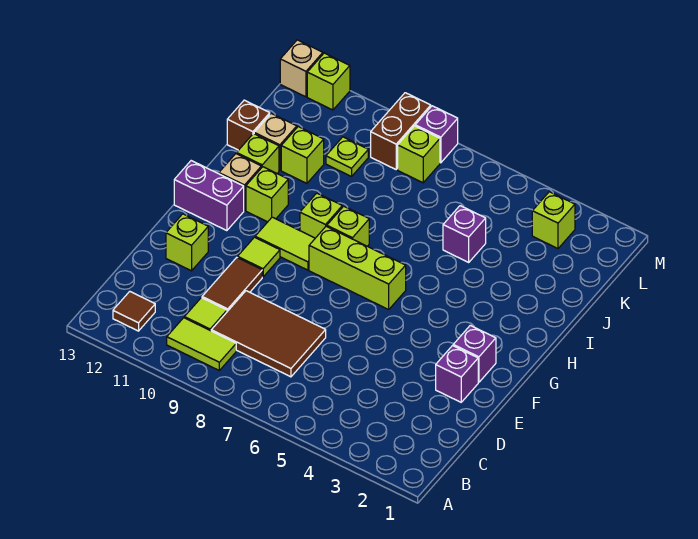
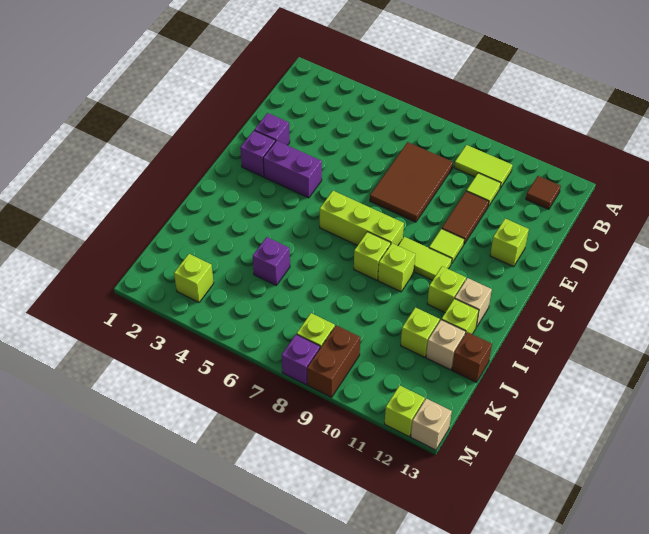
brown 2x3 tile [211,291,326,377] -> brown 2x3 tile turned to [370,142,453,222]
purple 1x2 brick [174,161,244,231] -> purple 1x2 brick moved to [263,141,322,198]
lime 1x1 plate [326,137,368,177] -> none

